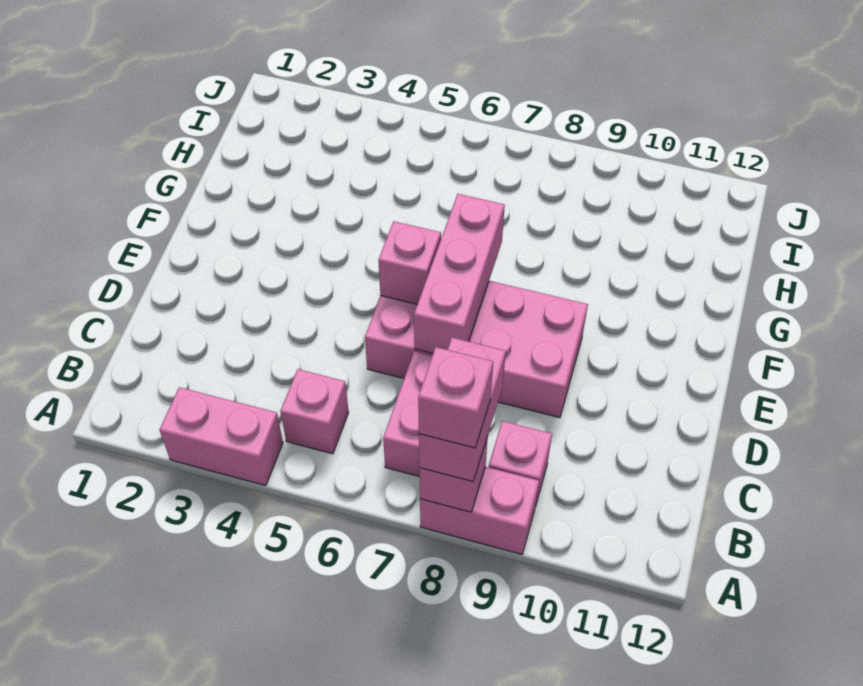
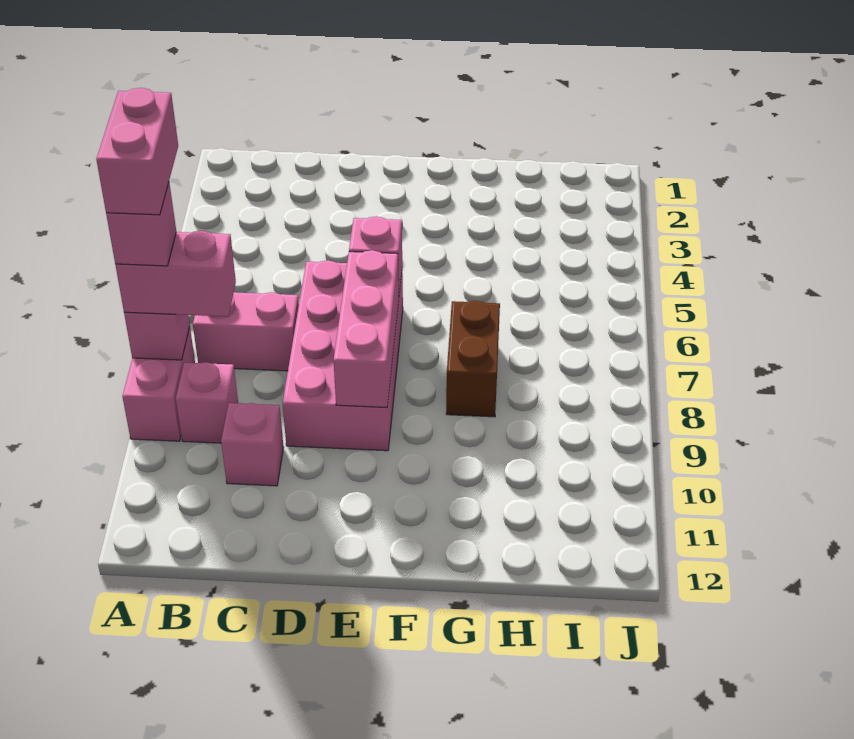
pink 1x2 brick [159,387,283,486] -> pink 1x2 brick moved to [96,88,178,215]
pink 1x1 brick [280,369,349,454] -> pink 1x1 brick moved to [221,403,284,486]
pink 1x3 brick [414,194,505,353] -> pink 1x3 brick turned to [334,250,399,407]
none -> brown 1x2 brick [446,301,500,417]

